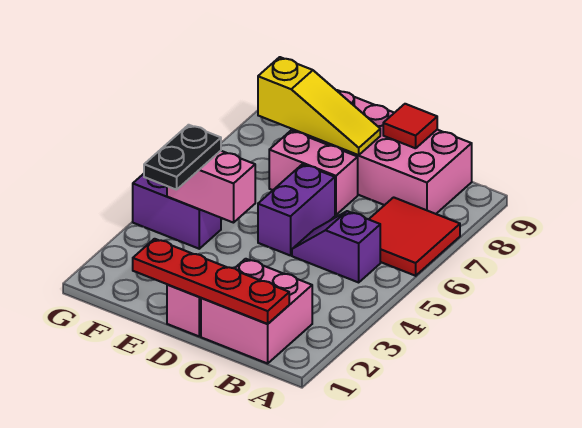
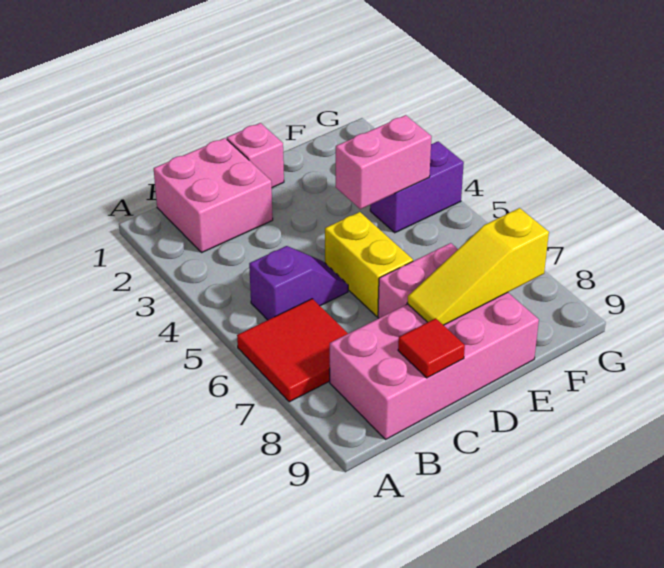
red 1x4 plate [133,239,289,324] -> none
purple 1x2 brick [258,164,335,256] -> yellow 1x2 brick [325,212,413,316]
black 1x2 plate [144,125,221,190] -> none

